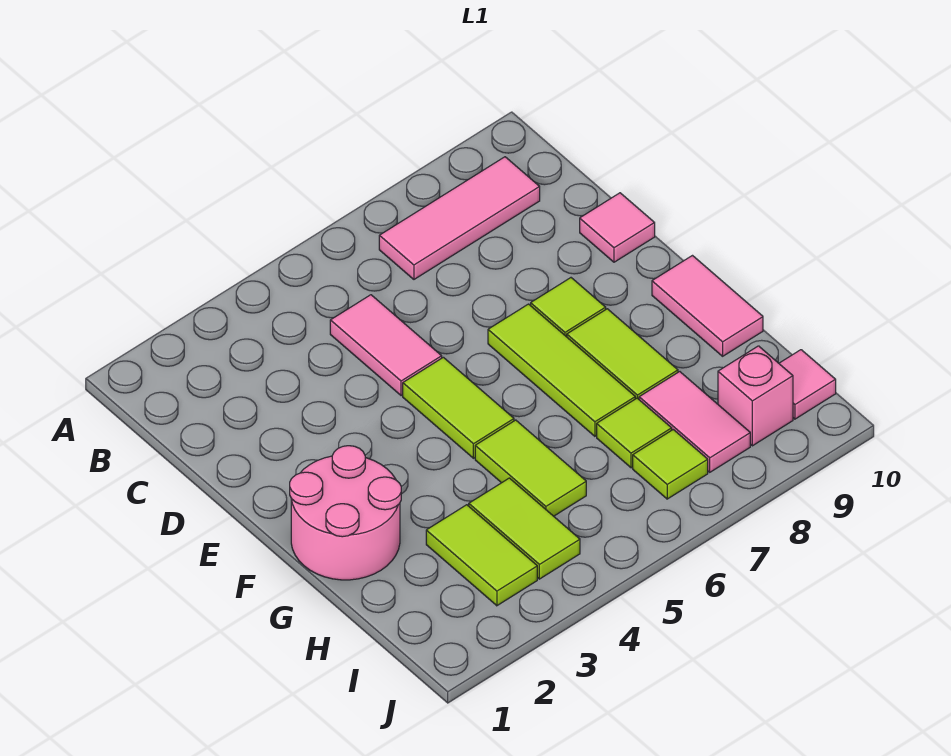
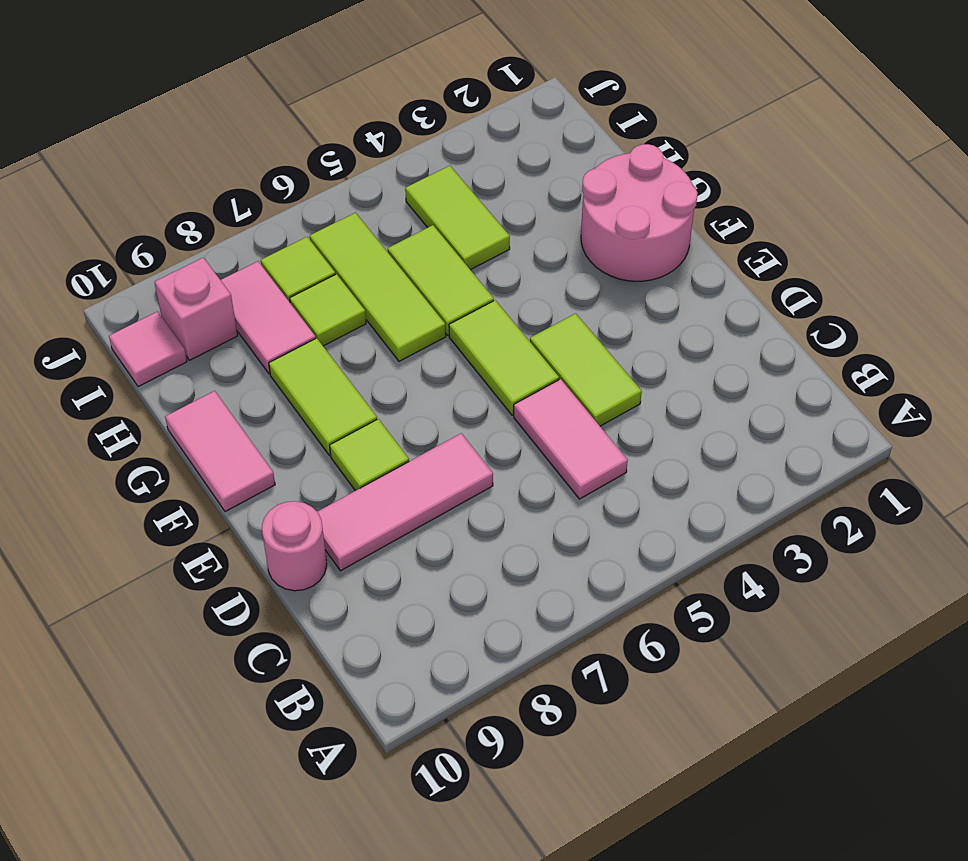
pink 1x3 tile [379,157,540,279] -> pink 1x3 tile moved to [317,433,493,571]
pink 1x1 tile [580,193,655,262] -> pink 1x1 round brick [262,501,327,591]
lime 1x3 tile [488,304,635,436] -> lime 1x3 tile moved to [310,213,446,361]
lime 1x2 tile [426,505,537,606] -> lime 1x2 tile moved to [530,313,642,426]

